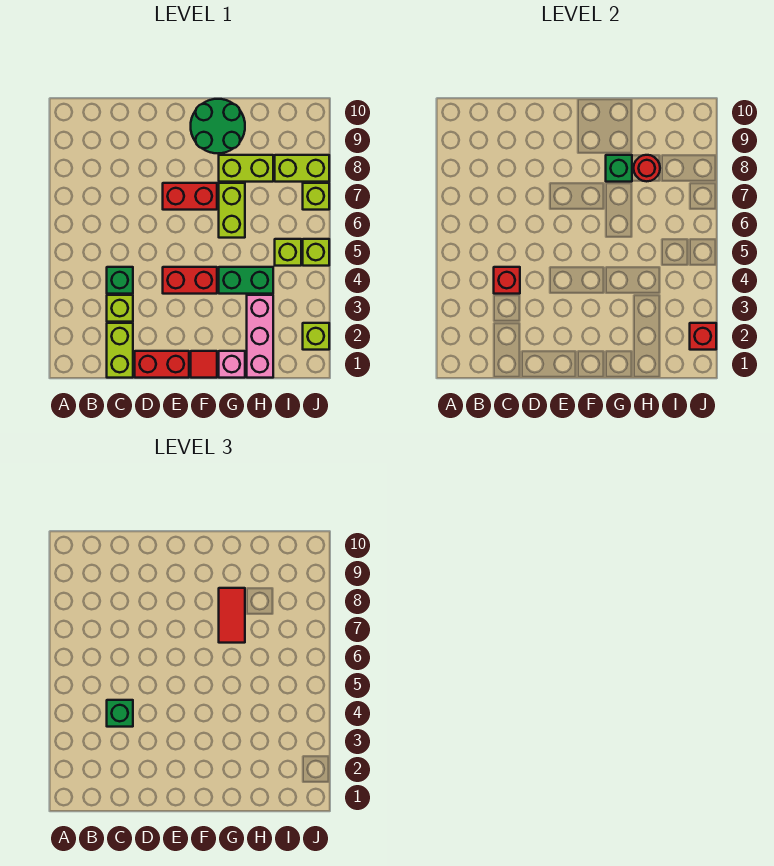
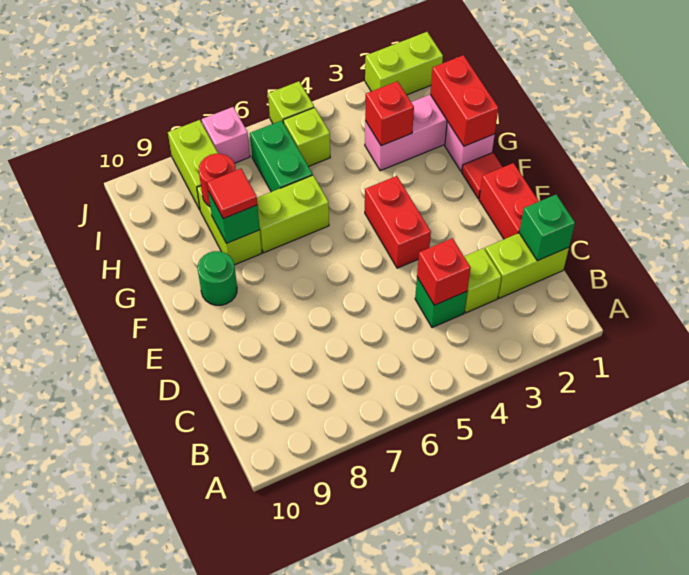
green 1x1 brick [107,700,133,727] -> green 1x1 brick moved to [519,195,575,261]
red 1x2 brick [163,183,217,210] -> red 1x2 brick moved to [430,55,498,146]
green 2x2 round brick [191,99,245,153] -> green 1x1 round brick [198,251,237,305]
green 1x2 brick [219,267,273,294] -> green 1x2 brick moved to [250,120,313,192]
red 1x2 tile [219,588,245,643] -> red 1x1 tile [207,169,257,219]
lime 1x1 brick [303,323,329,350] -> lime 1x2 brick [365,32,443,95]
red 1x1 brick [690,323,716,350] -> red 1x1 brick moved to [365,81,414,146]
lime 1x1 brick [303,183,329,210] -> pink 1x1 brick [202,107,250,163]

